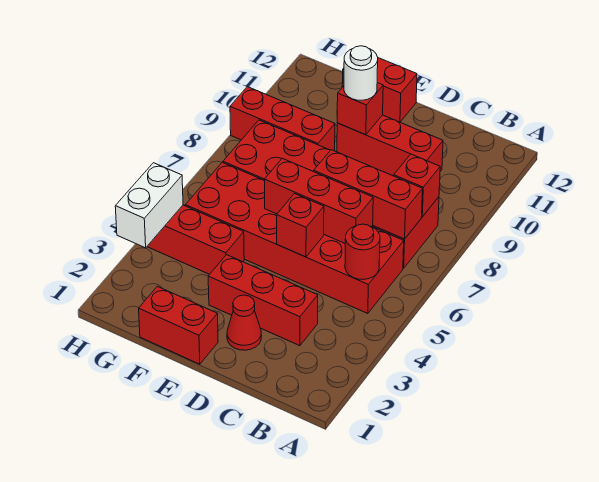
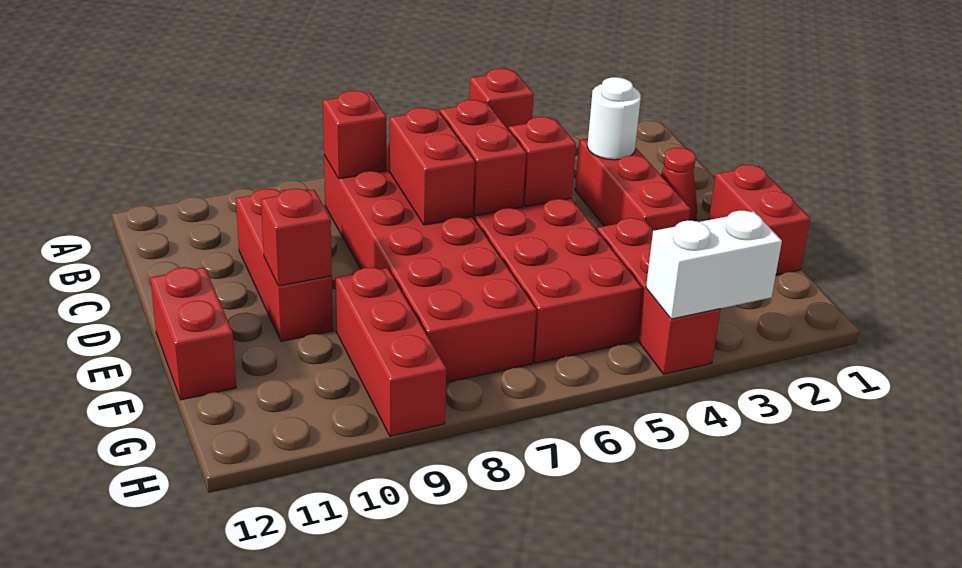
red 1x1 round brick [345,224,380,280] -> red 1x1 brick [469,69,534,130]
red 1x3 brick [314,150,423,239] -> red 1x2 brick [389,108,475,225]
red 1x3 brick [264,158,373,243] -> red 1x2 brick [440,100,526,216]
white 1x1 round brick [344,46,378,100] -> white 1x1 round brick moved to [587,77,641,160]

